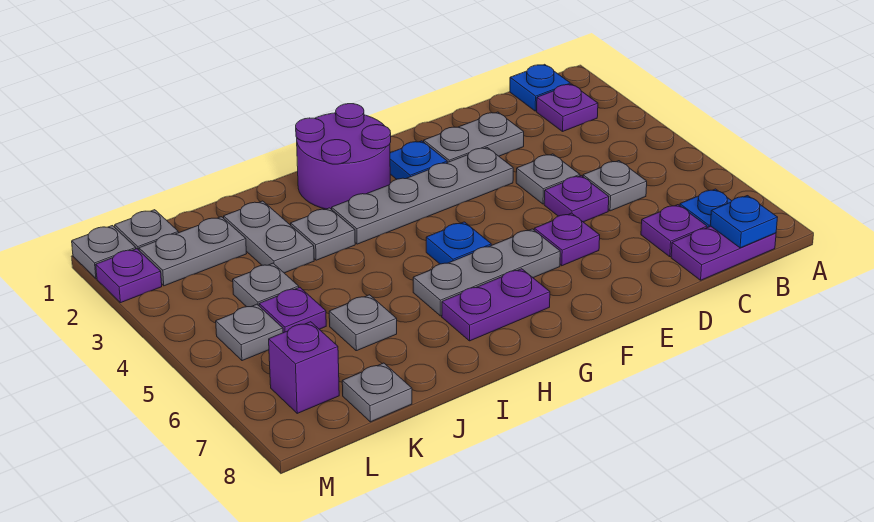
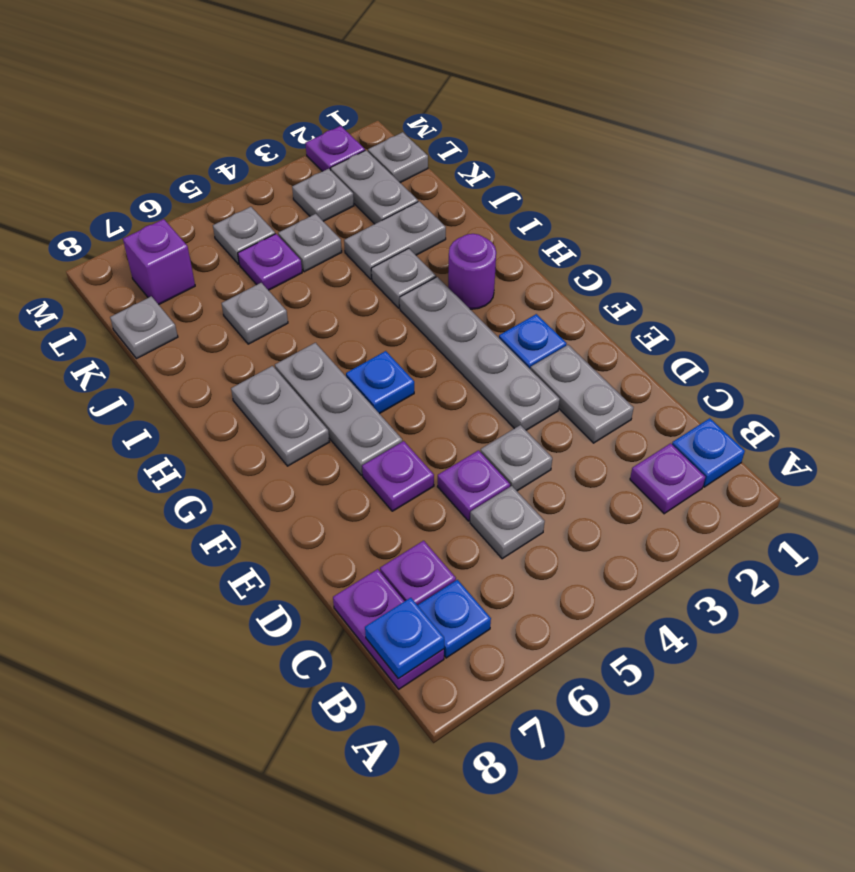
purple 2x2 round brick [296,104,391,210] -> purple 1x1 round brick [448,234,496,309]
purple 1x2 plate [442,269,550,341] -> grey 1x2 plate [231,366,329,466]
grey 1x1 plate [72,226,136,278] -> grey 1x1 plate moved to [292,169,354,221]

